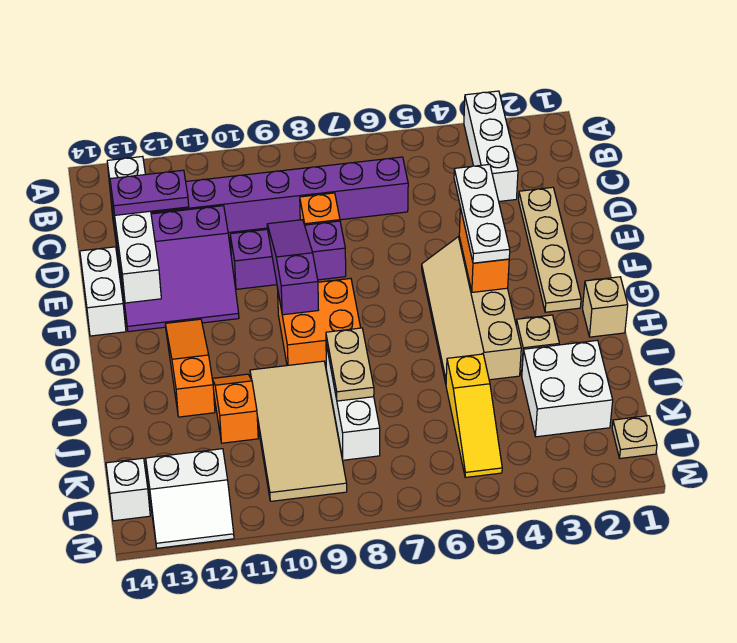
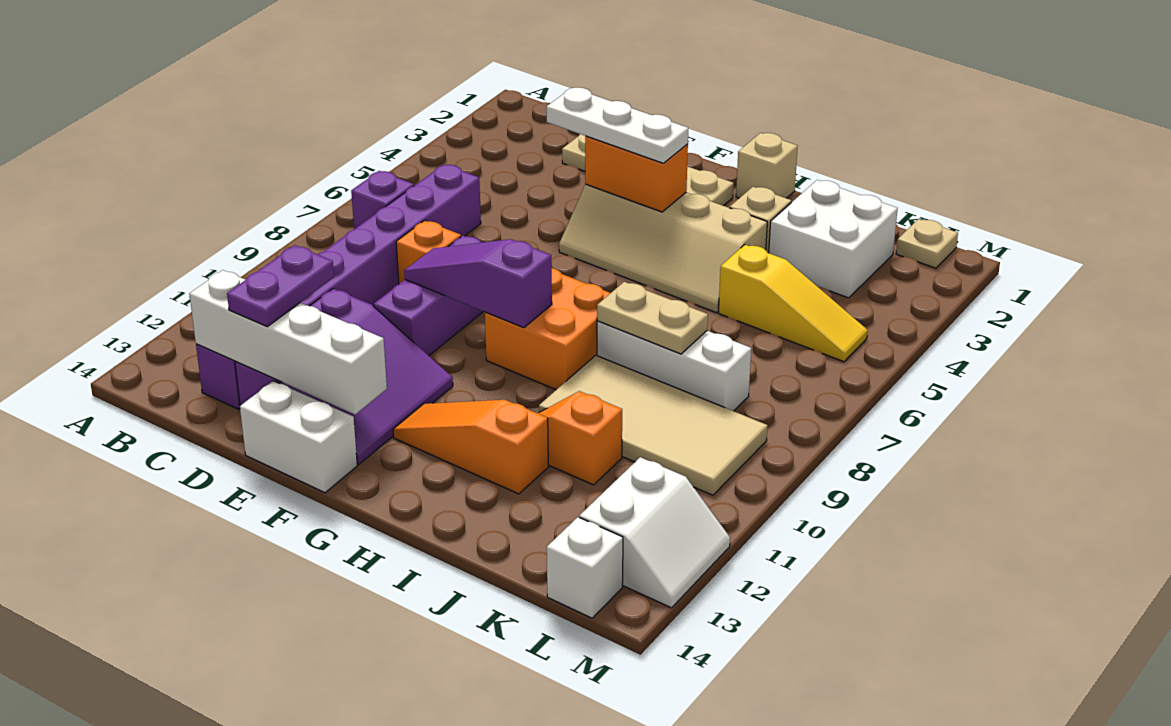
white 1x3 brick [464,91,518,201] -> none
none -> purple 1x1 brick [351,171,414,229]

